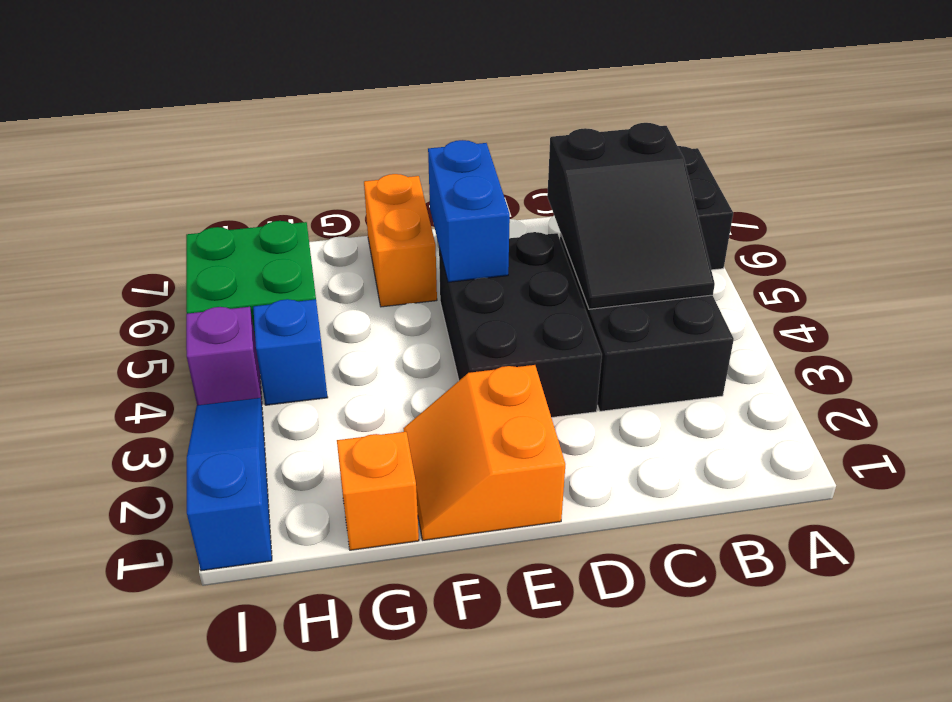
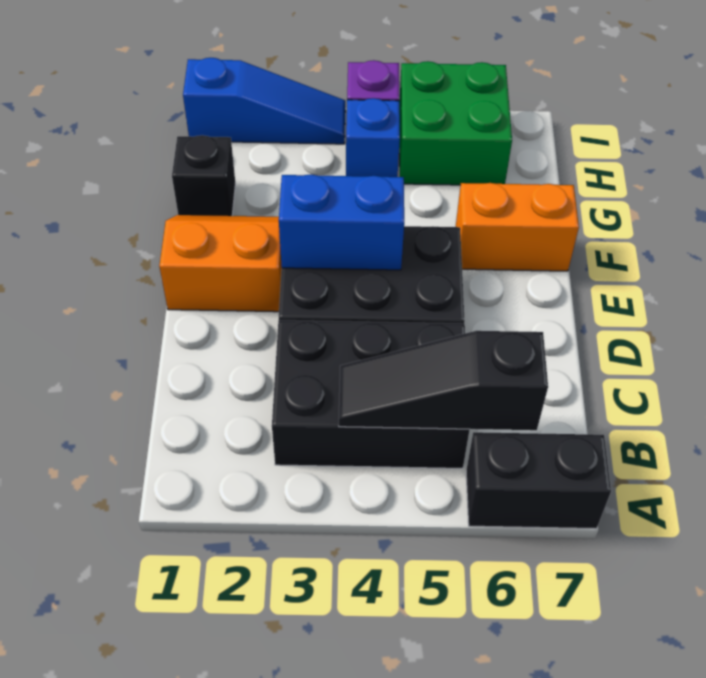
black 2x3 slope [547,123,715,309] -> black 1x3 slope [339,331,548,430]
blue 1x2 brick [428,140,510,282] -> blue 1x2 brick moved to [279,174,404,270]
orange 1x1 brick [337,432,419,550] -> black 1x1 brick [172,135,235,216]

